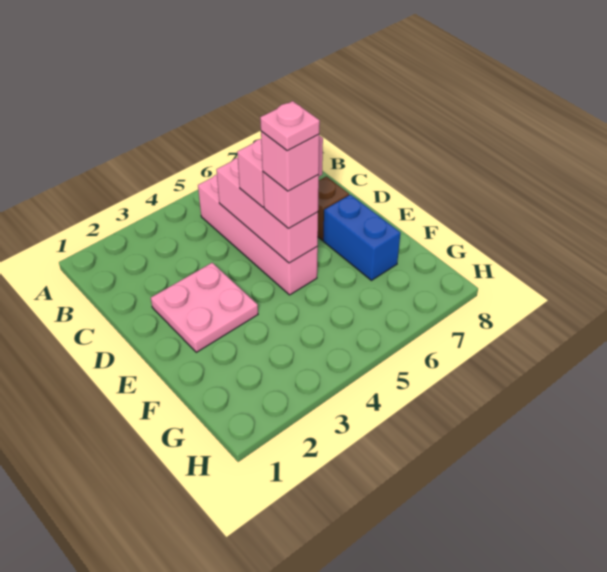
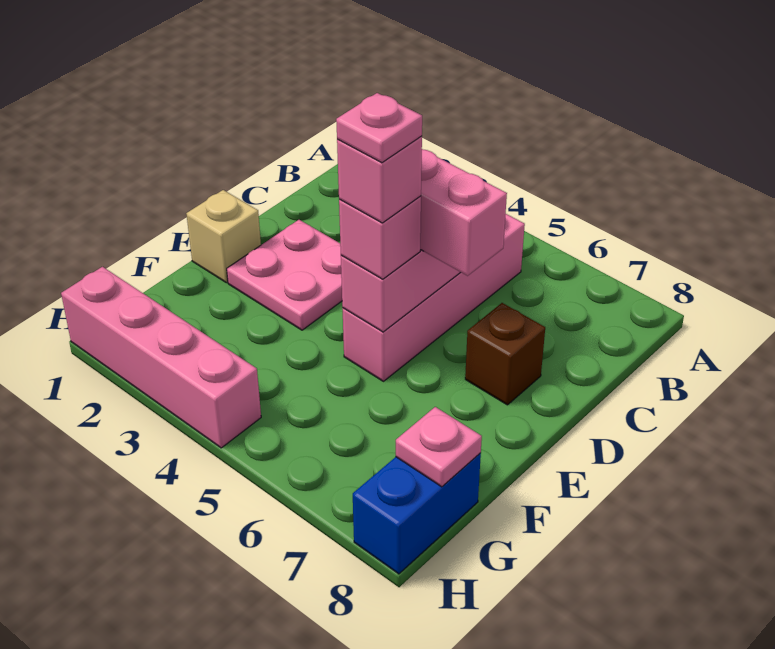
none -> tan 1x1 brick [186,190,261,283]
blue 1x2 brick [323,195,400,280] -> blue 1x2 brick moved to [353,453,481,574]
none -> pink 1x1 plate [396,407,482,487]
none -> pink 1x4 brick [61,267,261,448]

